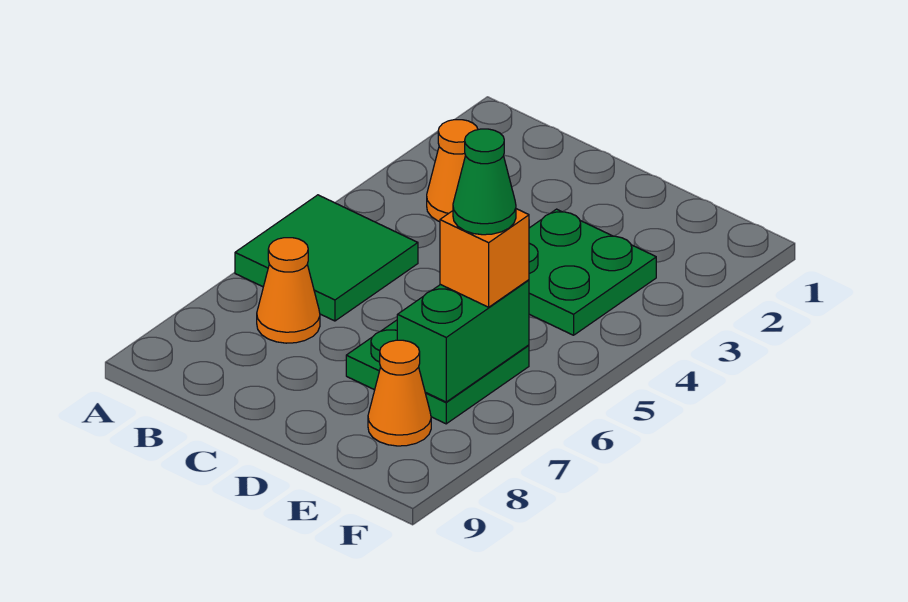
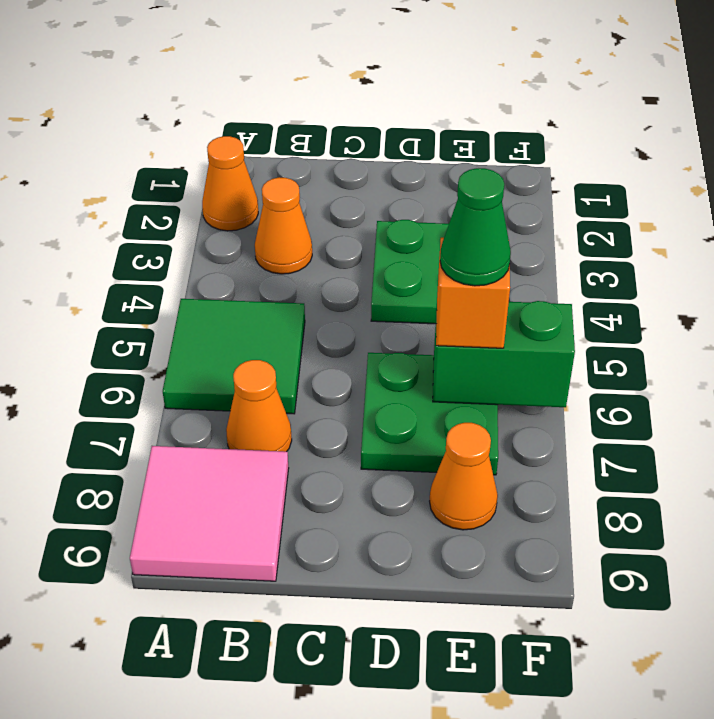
none -> orange 1x1 cone [202,136,258,231]
none -> pink 2x2 tile [130,446,289,581]
green 1x2 brick [397,280,529,402] -> green 1x2 brick turned to [433,301,575,407]

